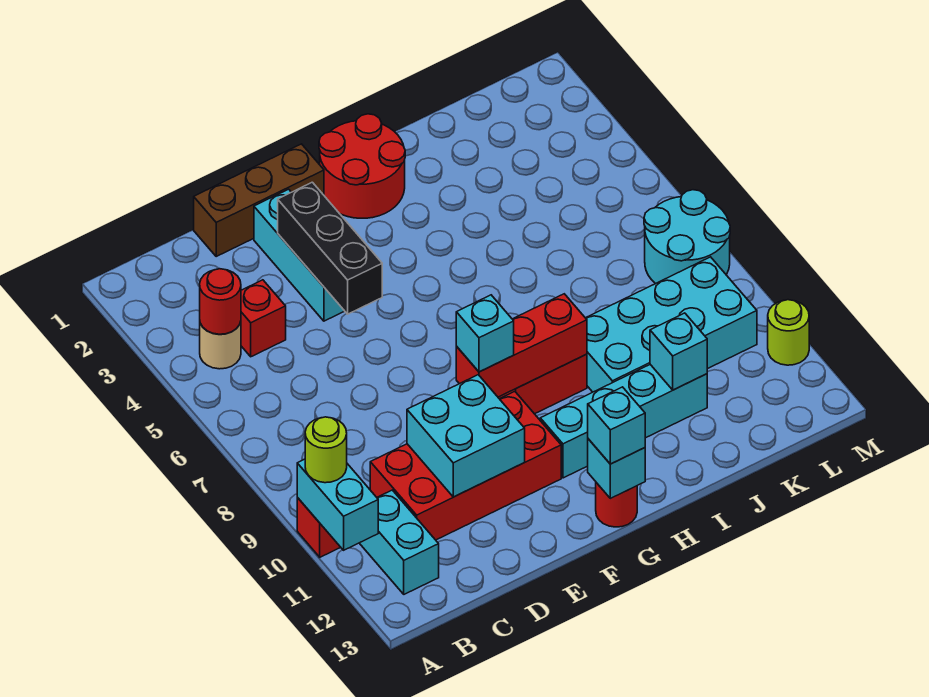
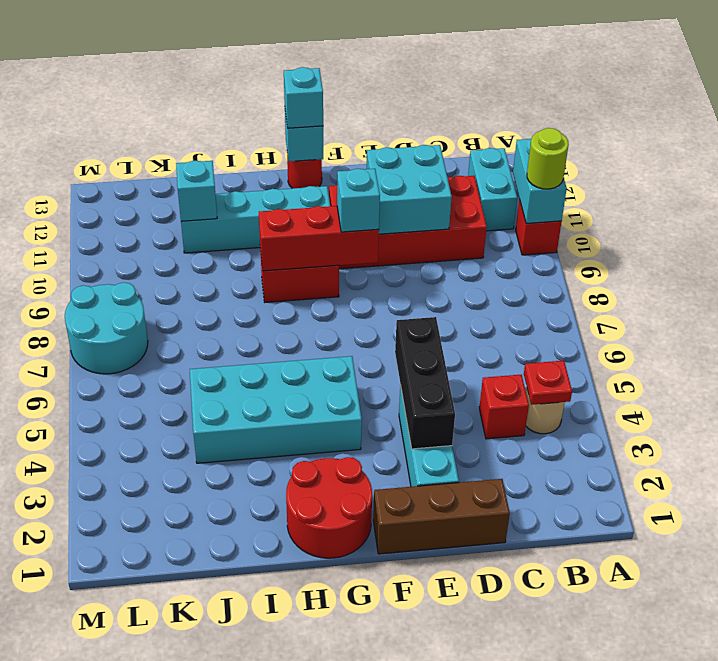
red 1x1 round brick [200,269,241,334] -> red 1x1 plate [524,361,572,405]
cyan 2x4 brick [586,257,757,392] -> cyan 2x4 brick moved to [190,356,362,463]
lime 1x1 round brick [768,300,809,365] -> none

